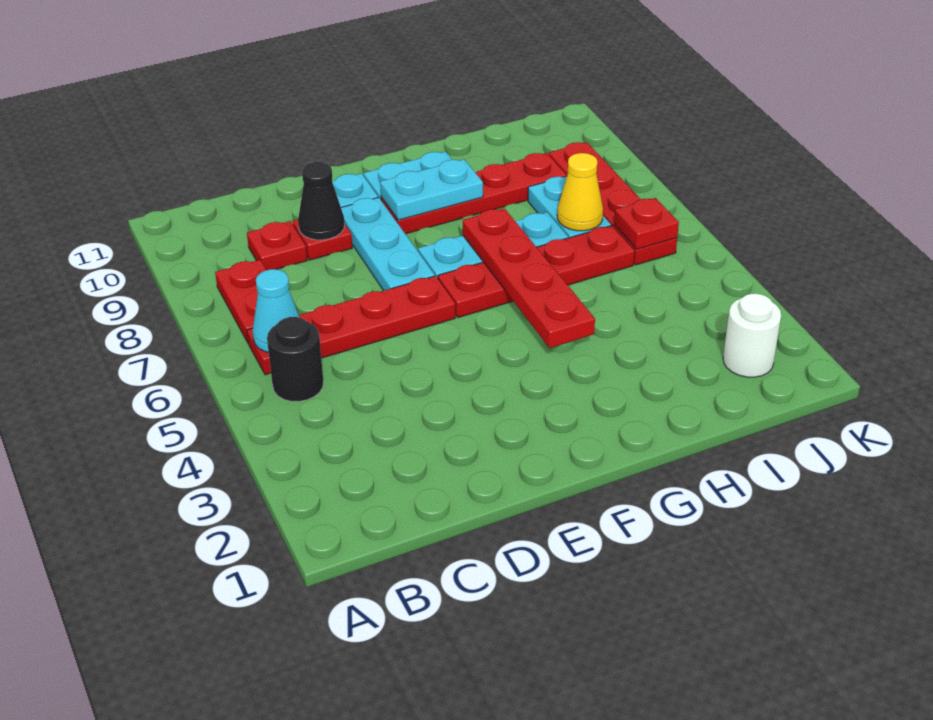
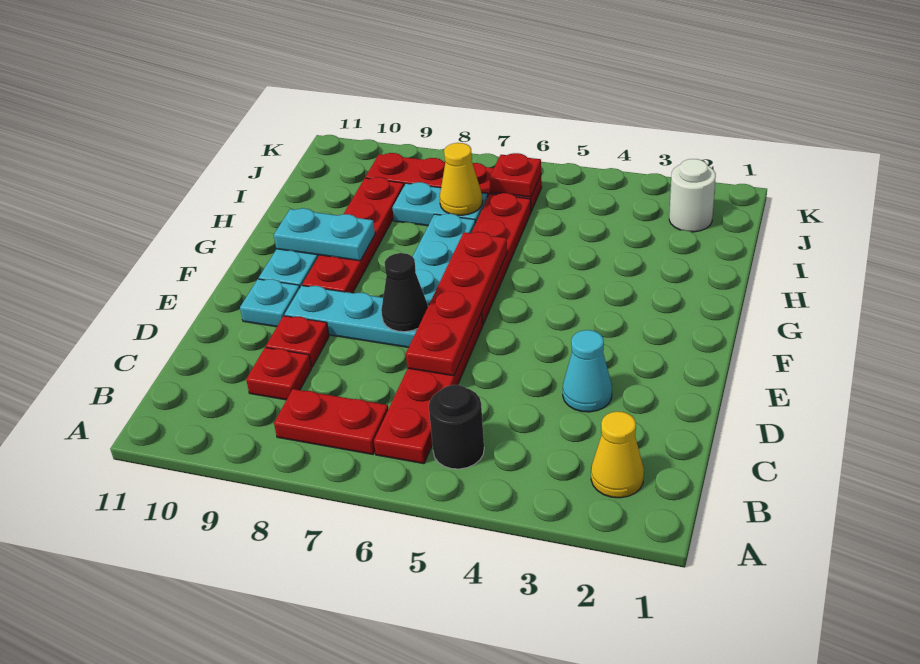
none -> yellow 1x1 cone [591,411,644,498]
cyan 1x1 cone [253,269,299,352] -> cyan 1x1 cone moved to [563,330,612,412]
black 1x1 cone [298,162,345,240] -> black 1x1 cone moved to [381,253,428,332]
cyan 1x2 plate [380,159,483,220] -> cyan 1x2 plate turned to [274,208,375,261]
red 1x4 plate [462,208,595,348] -> red 1x4 plate turned to [406,232,507,376]

